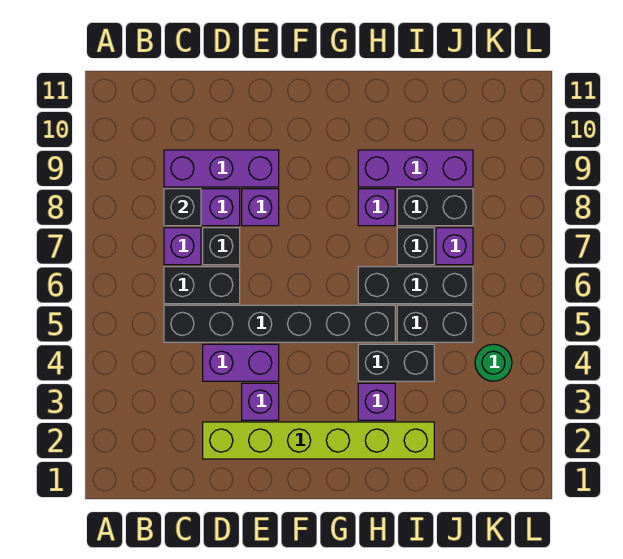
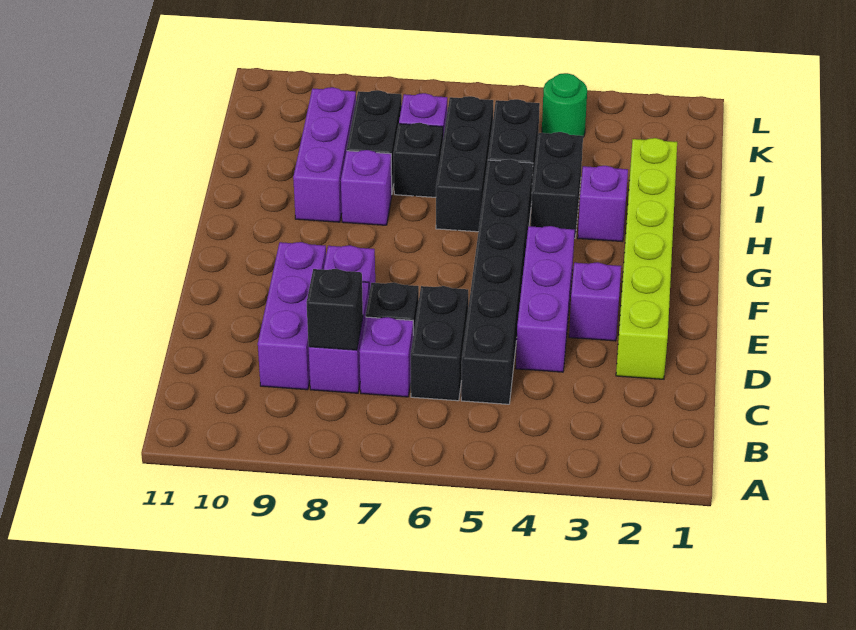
purple 1x2 brick [203,344,279,381] -> purple 1x3 brick [516,226,575,372]

